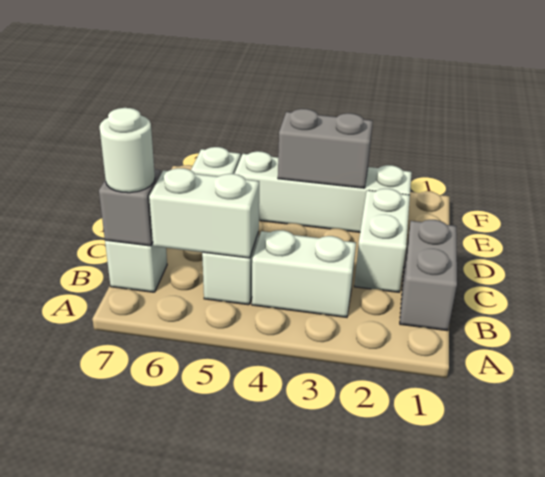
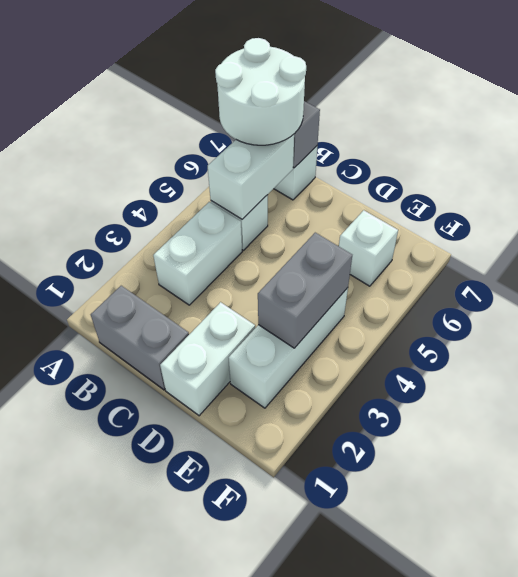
white 1x1 round brick [99,108,155,193] -> white 2x2 round brick [215,38,306,145]
white 1x2 brick [354,189,410,292] -> white 1x2 brick turned to [160,302,255,416]
white 1x4 brick [234,151,412,232] -> white 1x3 brick [229,288,348,408]

